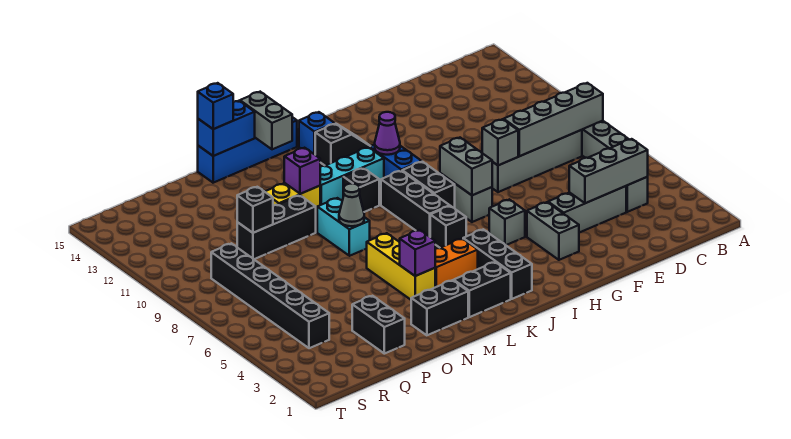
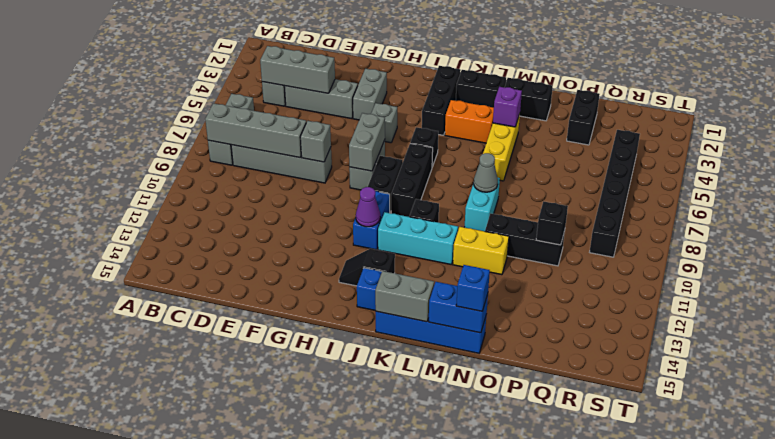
grey 1x2 brick [240,92,292,149] -> grey 1x2 brick turned to [375,271,434,322]
purple 1x1 brick [284,148,320,194] -> none

